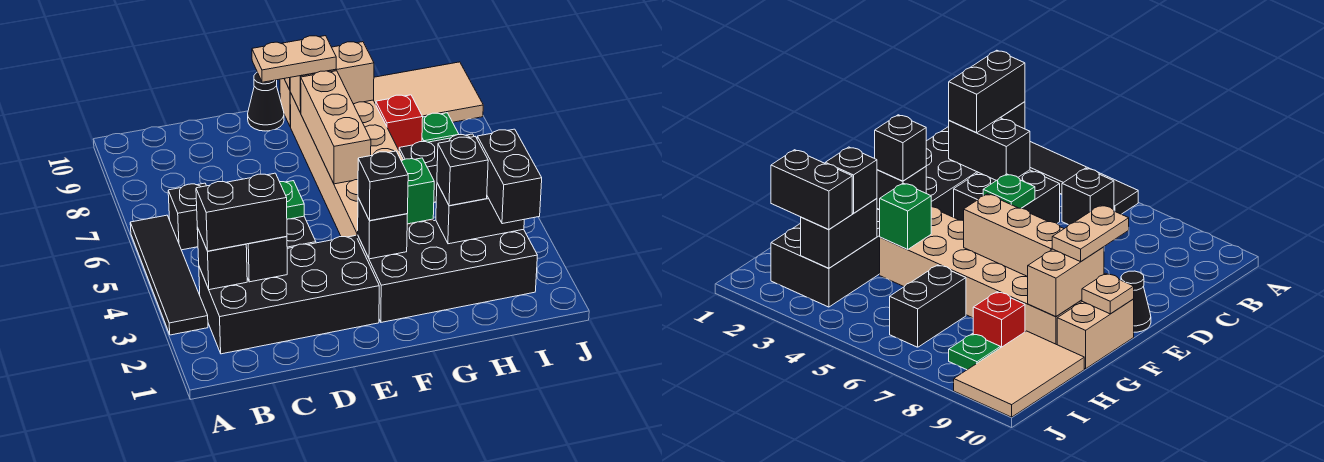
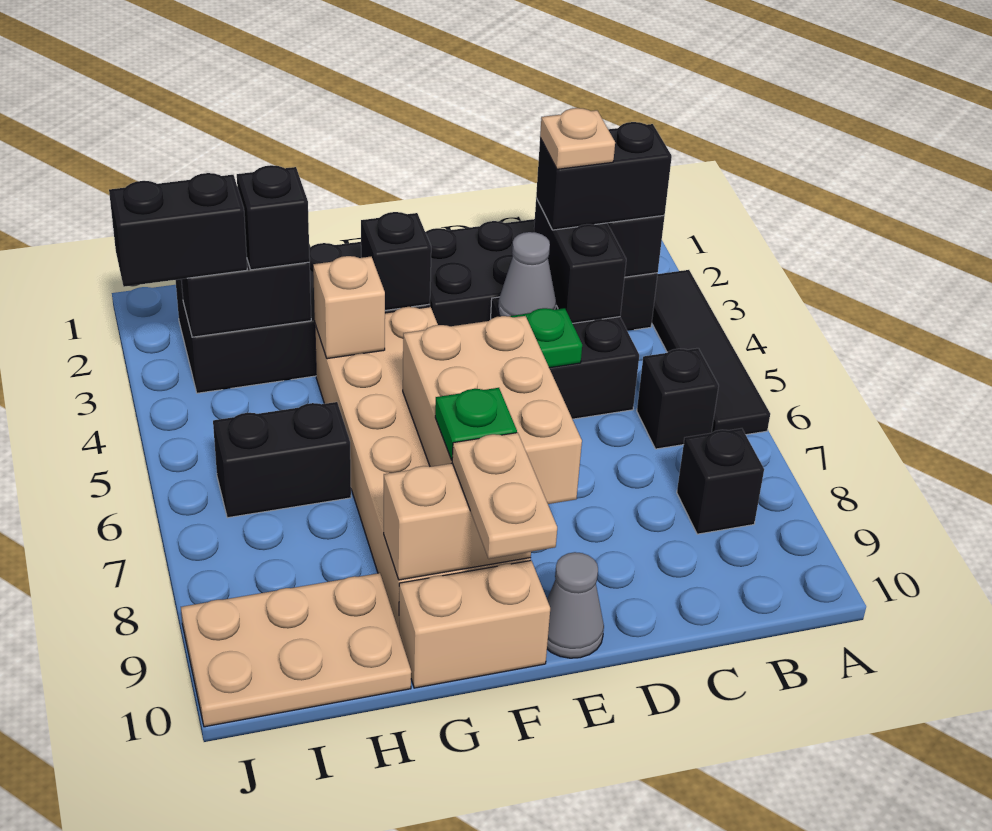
none -> grey 1x1 cone [498,232,556,316]
tan 1x2 plate [252,36,336,82] -> tan 1x2 plate turned to [452,433,557,559]
black 1x1 cone [248,72,284,131] -> grey 1x1 cone [547,552,604,658]
black 1x1 brick [358,151,408,221] -> black 1x1 brick moved to [677,428,764,534]
tan 1x3 brick [301,71,371,184] -> tan 2x3 brick [403,316,582,504]
tan 1x1 plate [1082,273,1134,314] -> tan 1x1 plate moved to [540,108,615,169]
green 1x1 brick [402,158,434,224] -> tan 1x1 brick [313,256,385,359]
red 1x1 brick [376,95,423,150] -> none
tan 2x3 tile [374,62,483,122] -> tan 2x3 plate [181,573,411,727]
black 1x2 brick [477,129,542,224] -> black 1x2 brick turned to [109,173,247,287]
green 1x1 plate [422,113,458,142] -> green 1x1 plate moved to [435,388,517,460]

